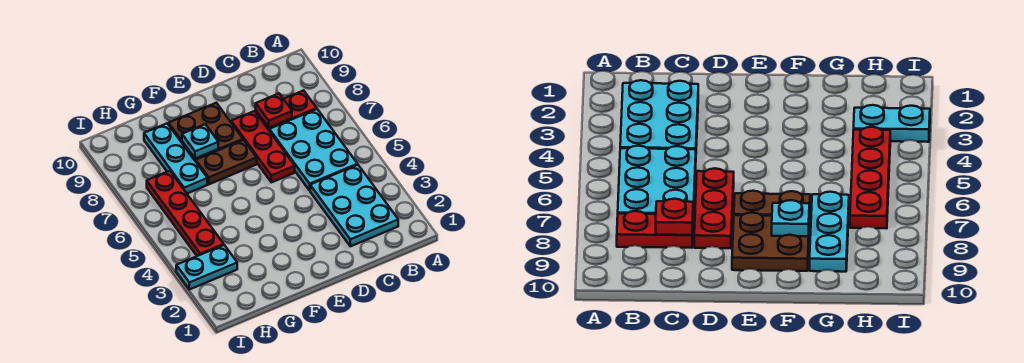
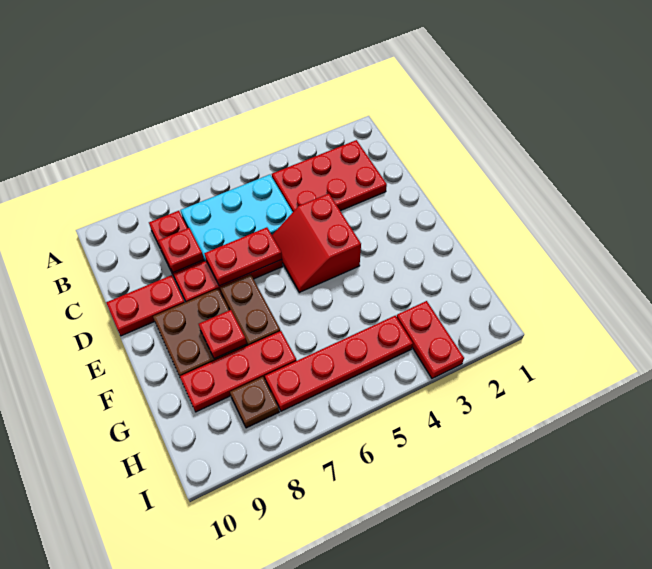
cyan 2x3 plate [310,165,398,246] -> red 2x3 plate [272,140,387,212]
none -> red 2x2 slope [272,194,361,292]
none -> red 1x2 plate [204,227,282,286]
none -> red 1x2 plate [106,275,185,336]
cyan 1x1 plate [182,124,218,159] -> red 1x1 plate [199,310,247,359]
cyan 1x3 plate [144,124,207,193] -> red 1x3 plate [180,331,297,412]
cyan 1x2 plate [176,245,237,289] -> red 1x2 plate [397,301,464,378]
none -> brown 1x1 plate [230,377,279,428]

